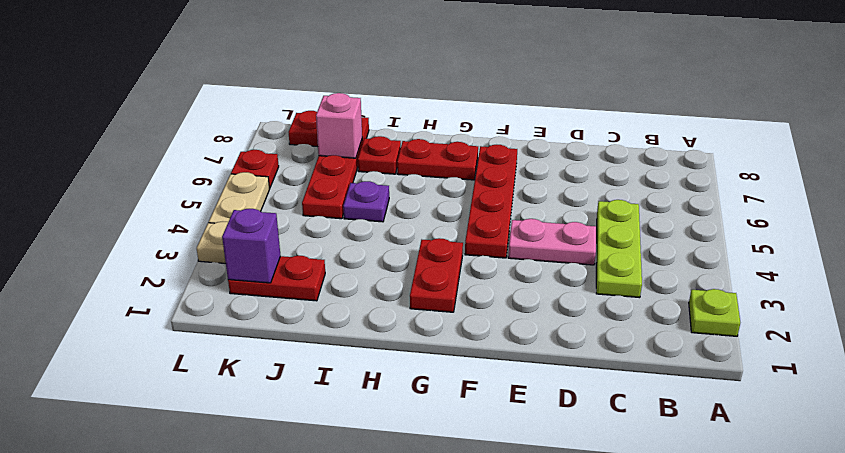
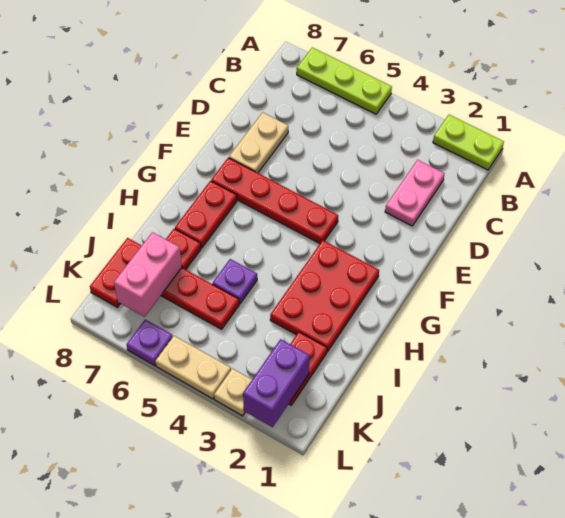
lime 1x1 plate [689,289,740,336] -> lime 1x2 plate [433,115,504,170]
lime 1x3 plate [596,200,642,298] -> lime 1x3 plate moved to [297,47,392,114]
pink 1x2 plate [508,219,596,265] -> pink 1x2 plate moved to [385,160,444,226]
none -> tan 1x2 plate [229,112,288,173]
red 1x2 plate [410,238,463,312] -> red 2x3 plate [270,240,379,352]
pink 1x1 brick [316,93,362,158] -> pink 1x2 brick [114,232,182,317]
purple 1x1 brick [222,209,281,283] -> purple 1x2 brick [243,339,310,427]
red 1x1 plate [231,150,279,188] -> purple 1x1 plate [127,319,173,366]

